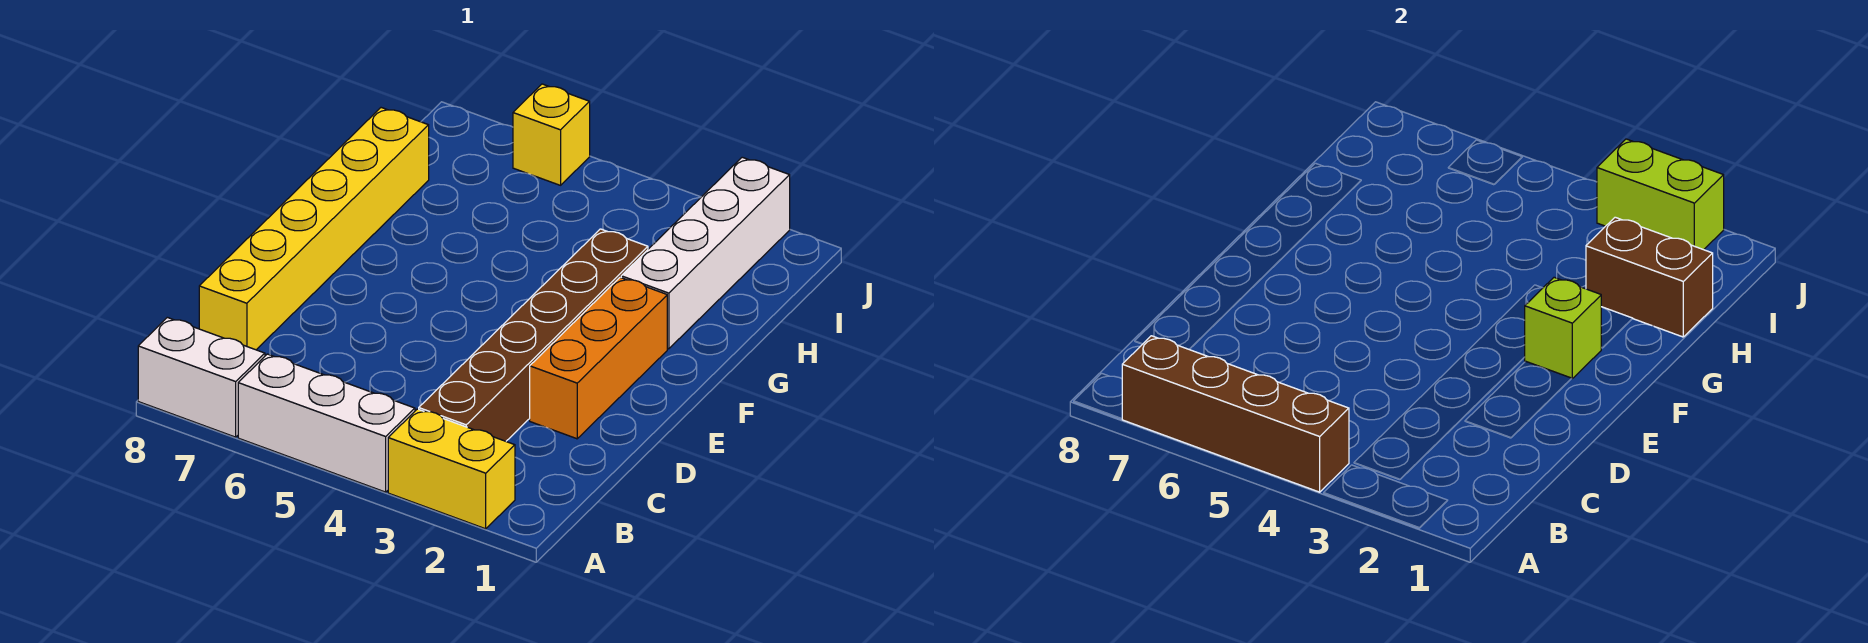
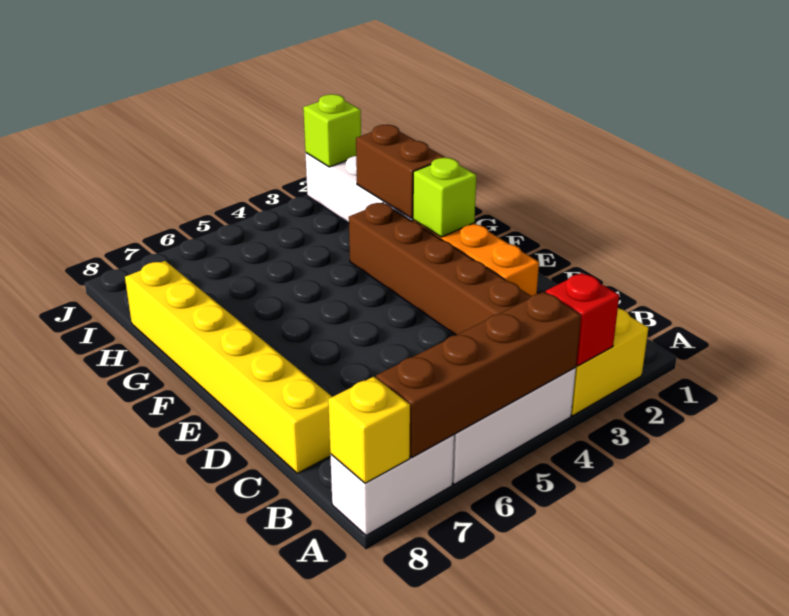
none -> red 1x1 brick [546,273,619,366]
brown 1x2 brick [1586,217,1713,337] -> brown 1x2 brick turned to [356,125,445,218]
lime 1x2 brick [1597,139,1724,250] -> lime 1x1 brick [303,94,361,167]
yellow 1x1 brick [513,84,590,185] -> yellow 1x1 brick moved to [328,377,410,483]

